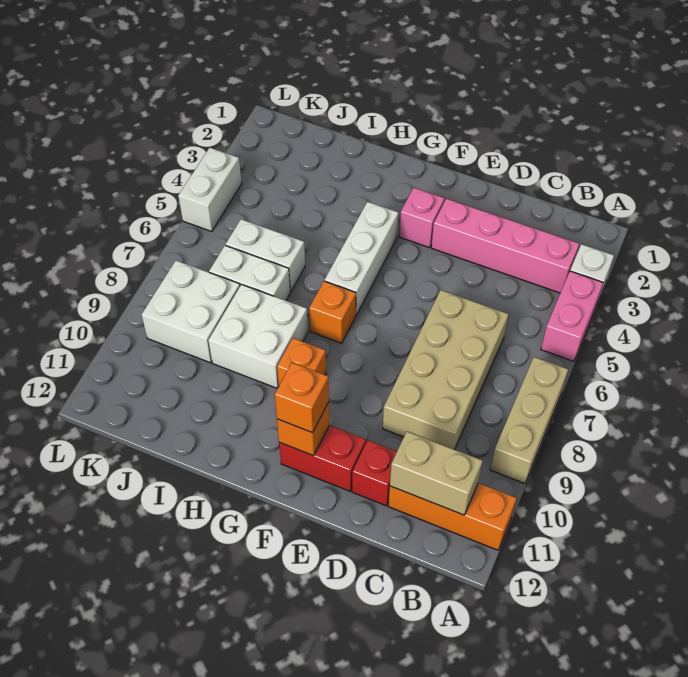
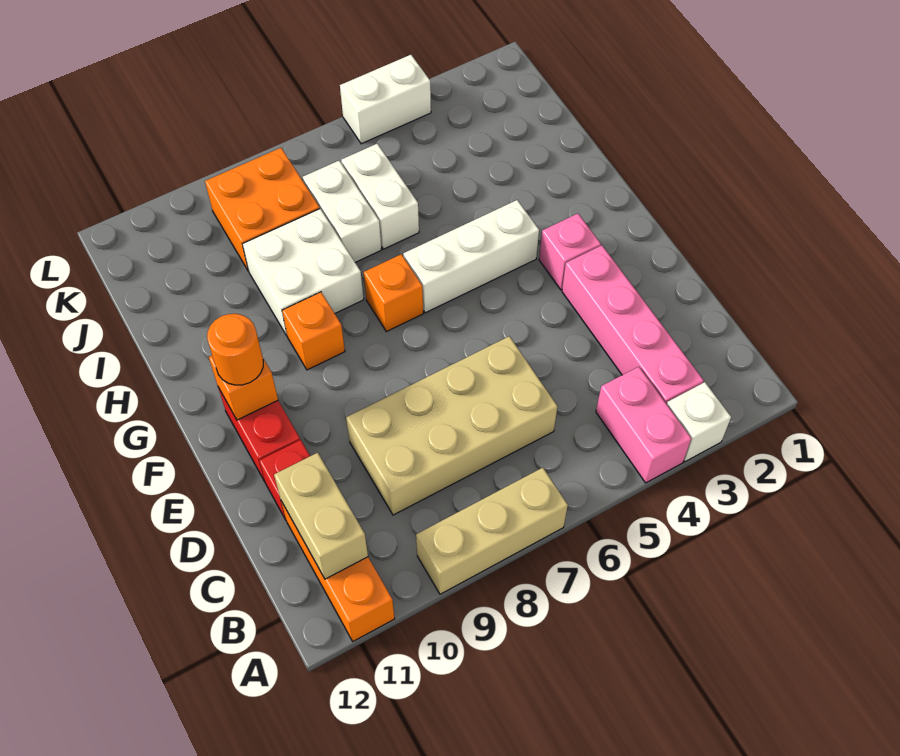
pink 1x2 brick [541,271,603,361] -> pink 1x2 brick turned to [596,367,691,483]
orange 1x1 brick [275,363,329,433] -> orange 1x1 round brick [207,314,263,385]
white 2x2 brick [142,261,240,363] -> orange 2x2 brick [205,148,320,271]

